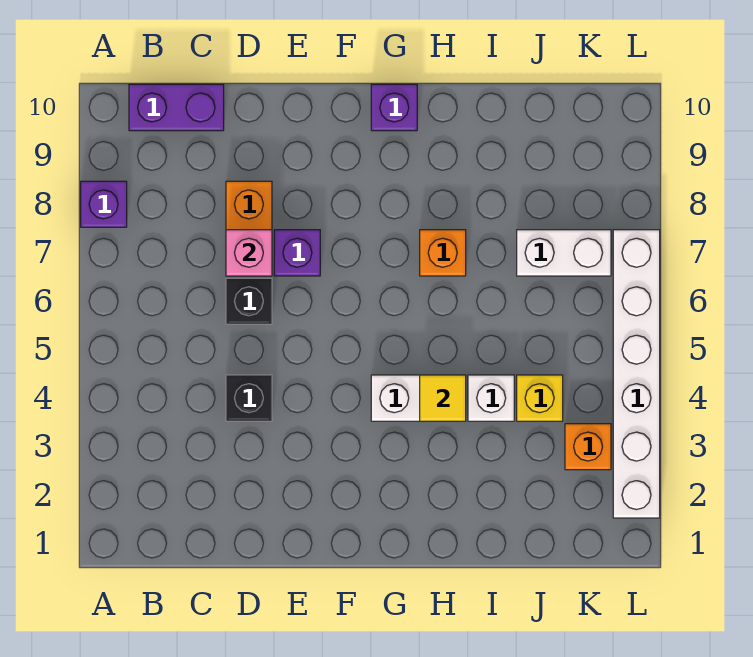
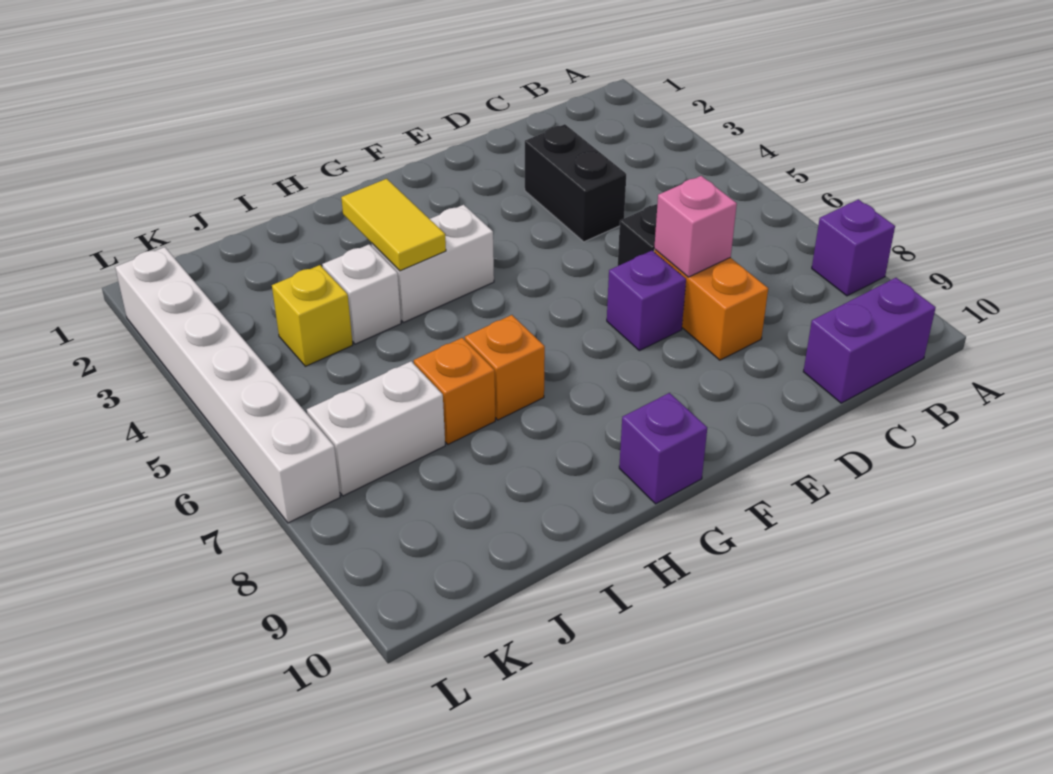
black 1x1 brick [226,375,272,421] -> black 1x2 brick [525,124,626,242]
yellow 1x1 tile [420,375,466,421] -> yellow 1x2 tile [341,179,446,271]
orange 1x1 brick [565,424,611,470] -> orange 1x1 brick moved to [414,338,495,444]

